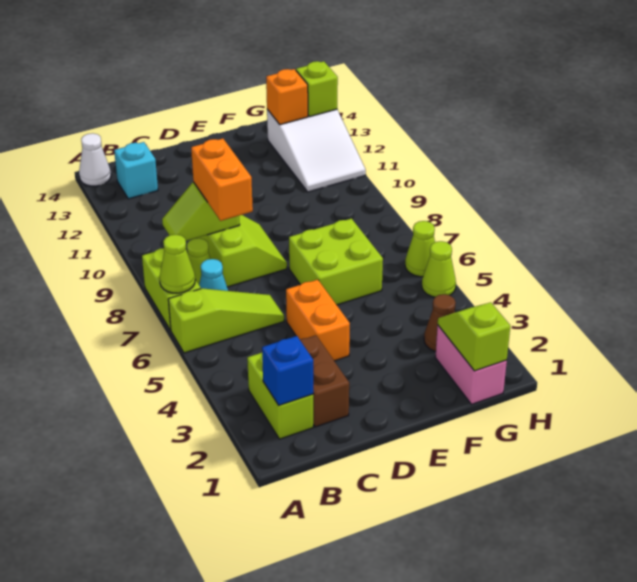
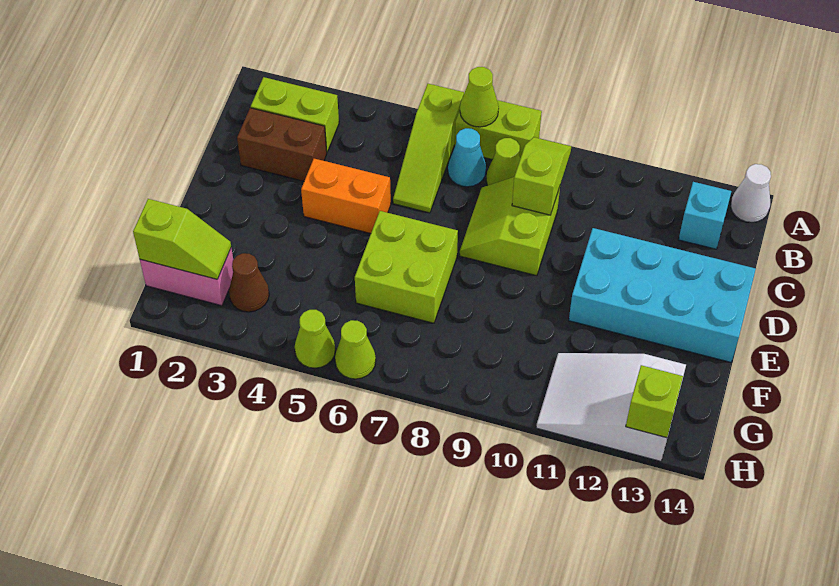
blue 1x1 brick [262,336,313,405] -> none
lime 2x2 slope [198,215,287,287] -> lime 2x2 slope turned to [459,177,560,276]
orange 1x2 brick [191,139,253,221] -> none
none -> cyan 2x4 brick [569,228,756,362]
orange 1x1 brick [266,69,308,125] -> none

